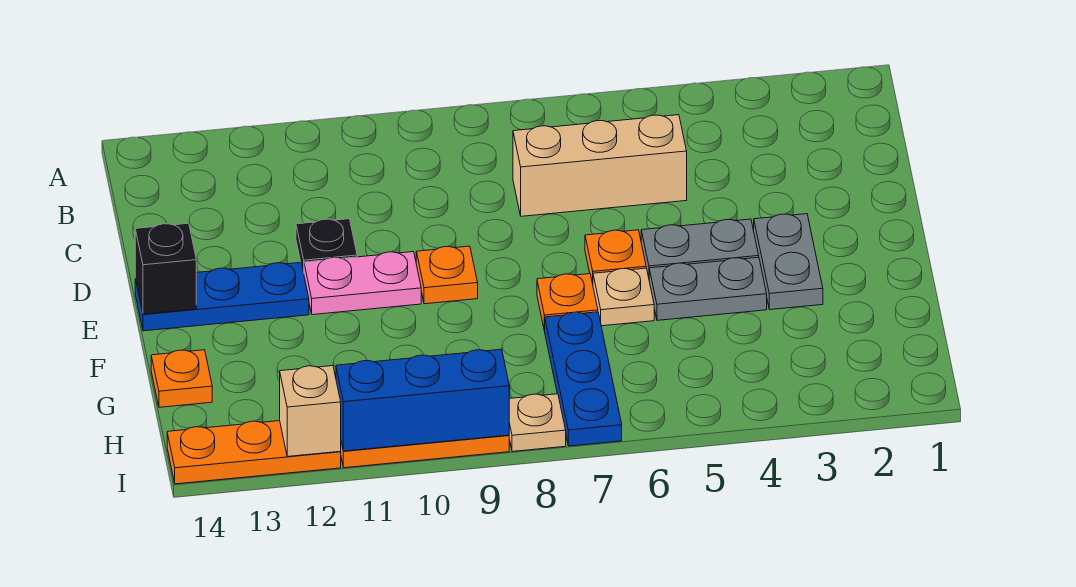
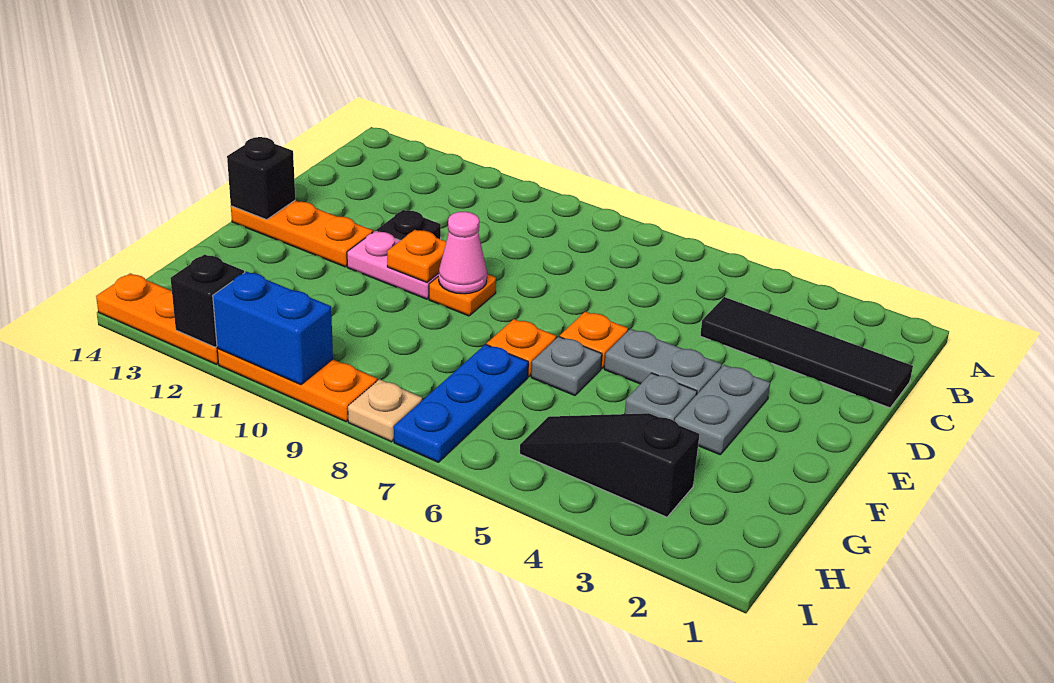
none -> black 1x4 tile [700,297,913,408]
tan 1x3 brick [513,115,687,216] -> none
none -> pink 1x1 cone [438,212,487,294]
blue 1x3 plate [135,262,309,331] -> orange 1x3 plate [231,201,373,267]
grey 1x2 plate [649,257,767,320] -> grey 1x1 plate [625,373,697,421]
tan 1x1 plate [593,268,654,326] -> grey 1x1 plate [531,337,602,395]
orange 1x1 plate [151,350,212,407] -> orange 1x1 plate moved to [387,230,446,282]
none -> black 1x3 slope [520,413,700,517]
blue 1x3 brick [336,349,509,451] -> blue 1x2 brick [213,272,333,385]
tan 1x1 brick [280,366,341,457] -> black 1x1 brick [171,254,245,347]

